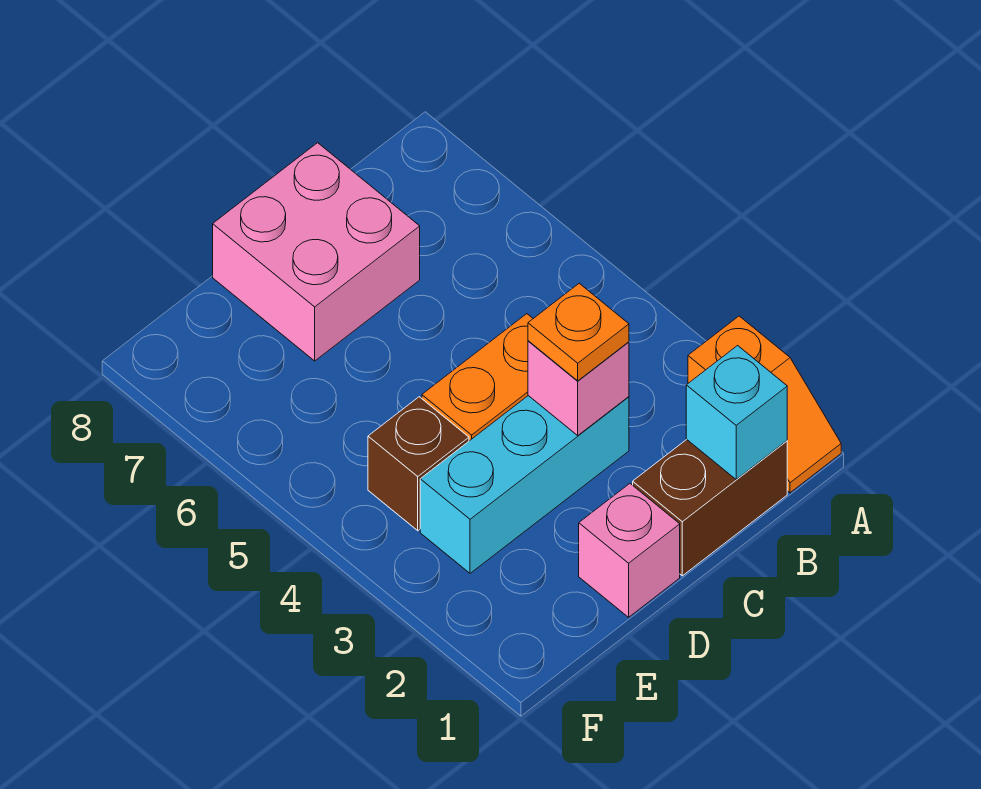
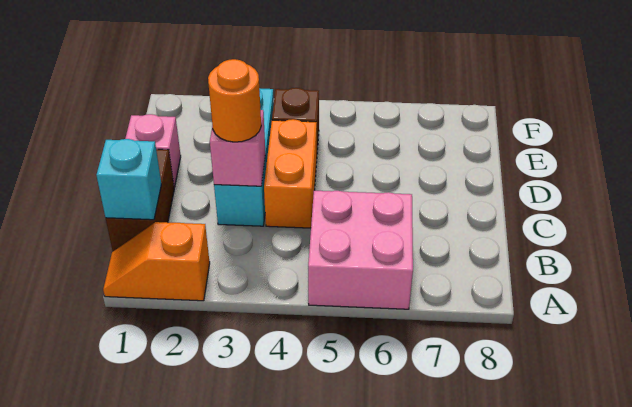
orange 1x1 plate [528,283,629,381] -> orange 1x1 round brick [208,59,261,142]
pink 2x2 brick [213,143,420,361] -> pink 2x2 brick moved to [308,191,413,309]

